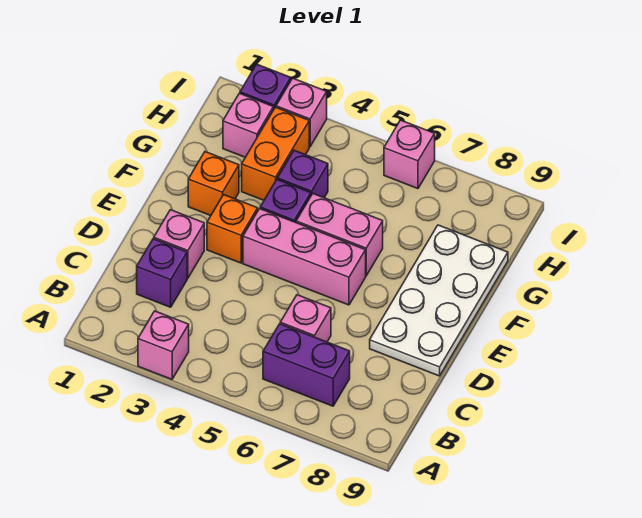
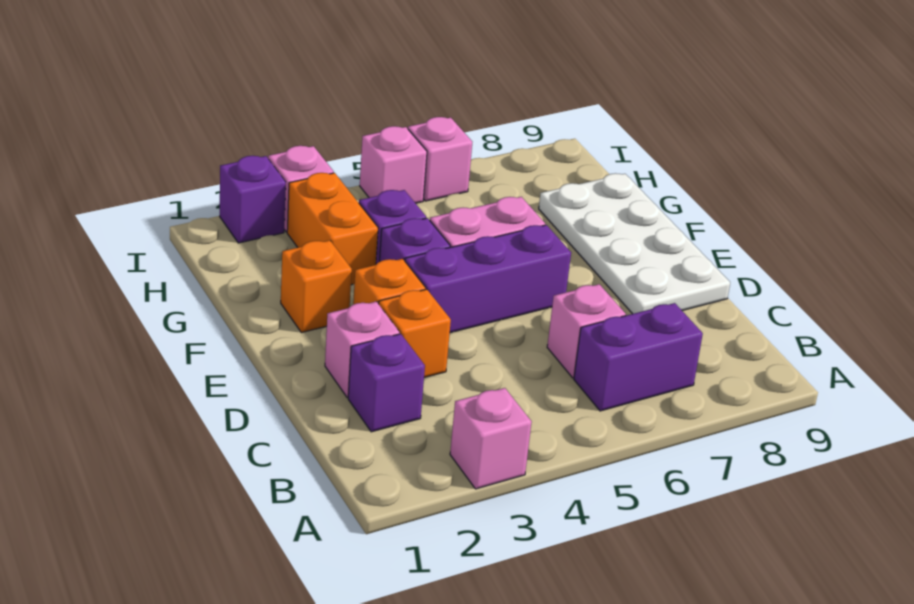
none -> orange 1x1 brick [379,289,451,378]
pink 1x3 brick [243,209,366,305] -> purple 1x3 brick [405,225,571,333]
pink 1x1 brick [223,93,273,157] -> pink 1x1 brick moved to [360,126,427,203]

